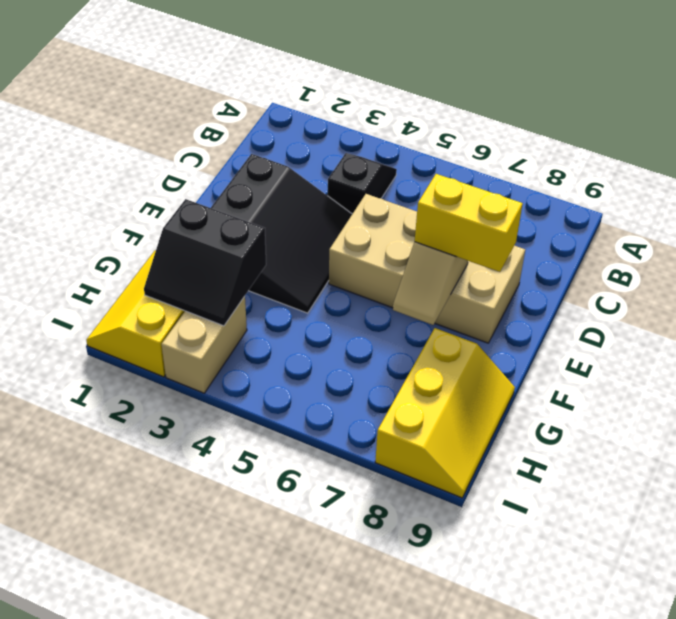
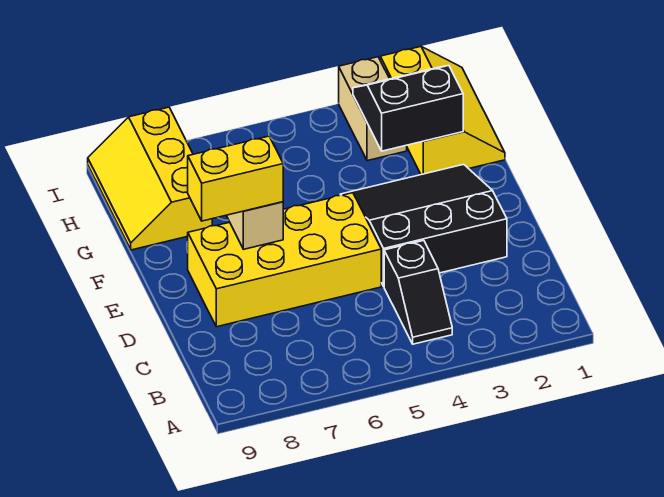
black 3x3 slope [211,154,352,313] -> black 3x3 slope turned to [340,164,507,286]
tan 2x4 brick [329,194,525,343] -> yellow 2x4 brick [188,193,381,327]

